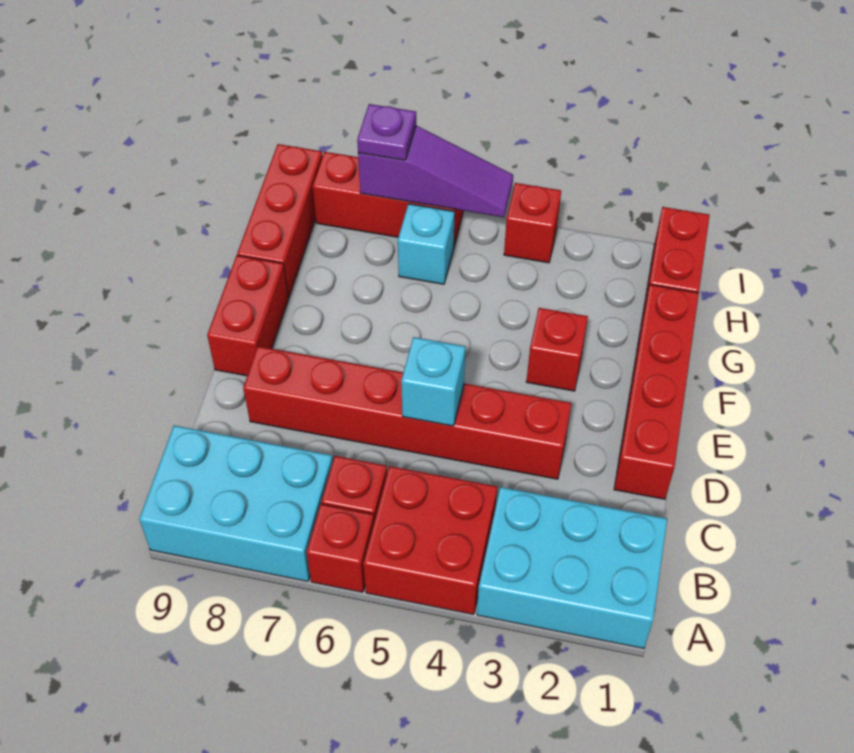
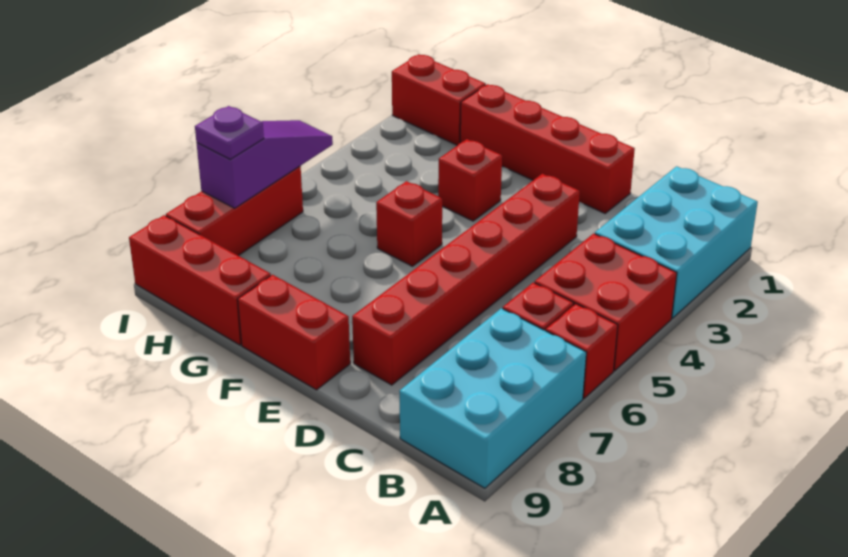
cyan 1x1 brick [401,337,466,426] -> none
cyan 1x1 brick [398,204,455,284] -> none
red 1x1 brick [504,183,561,263] -> red 1x1 brick moved to [376,181,442,266]

